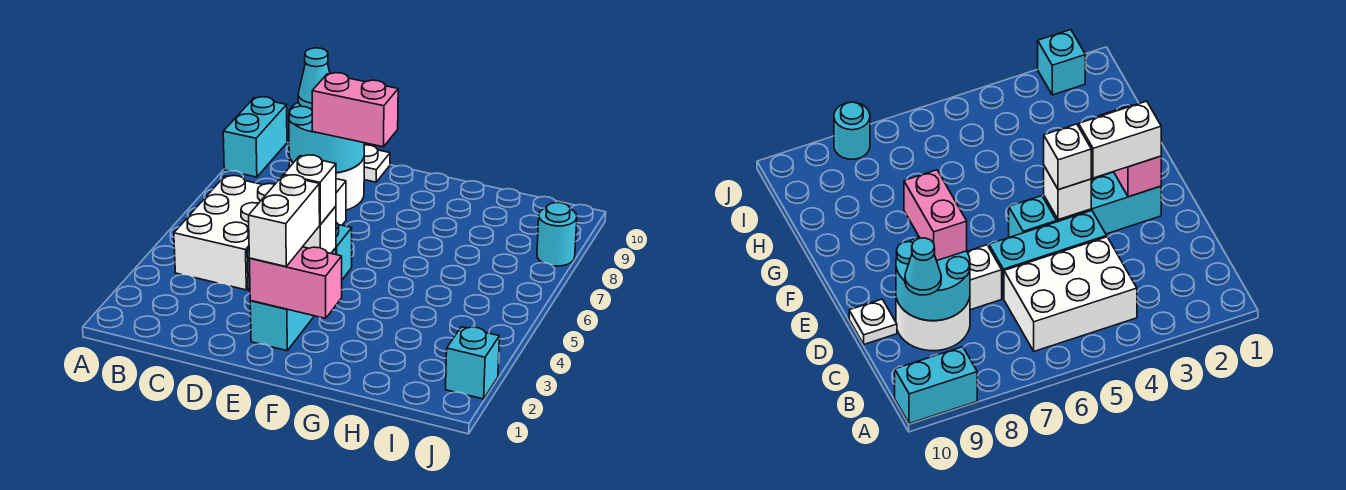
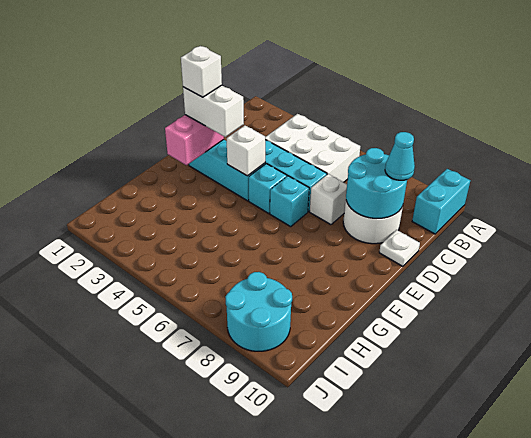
cyan 1x2 brick [223,97,287,177] -> cyan 1x2 brick turned to [412,169,470,234]
pink 1x2 brick [312,73,398,147] -> none
white 1x1 brick [284,155,336,225] -> white 1x1 brick moved to [181,46,222,97]
cyan 1x1 brick [446,327,499,399] -> cyan 1x1 brick moved to [270,176,309,227]
cyan 1x1 round brick [537,203,577,266] -> cyan 2x2 round brick [225,272,292,351]

